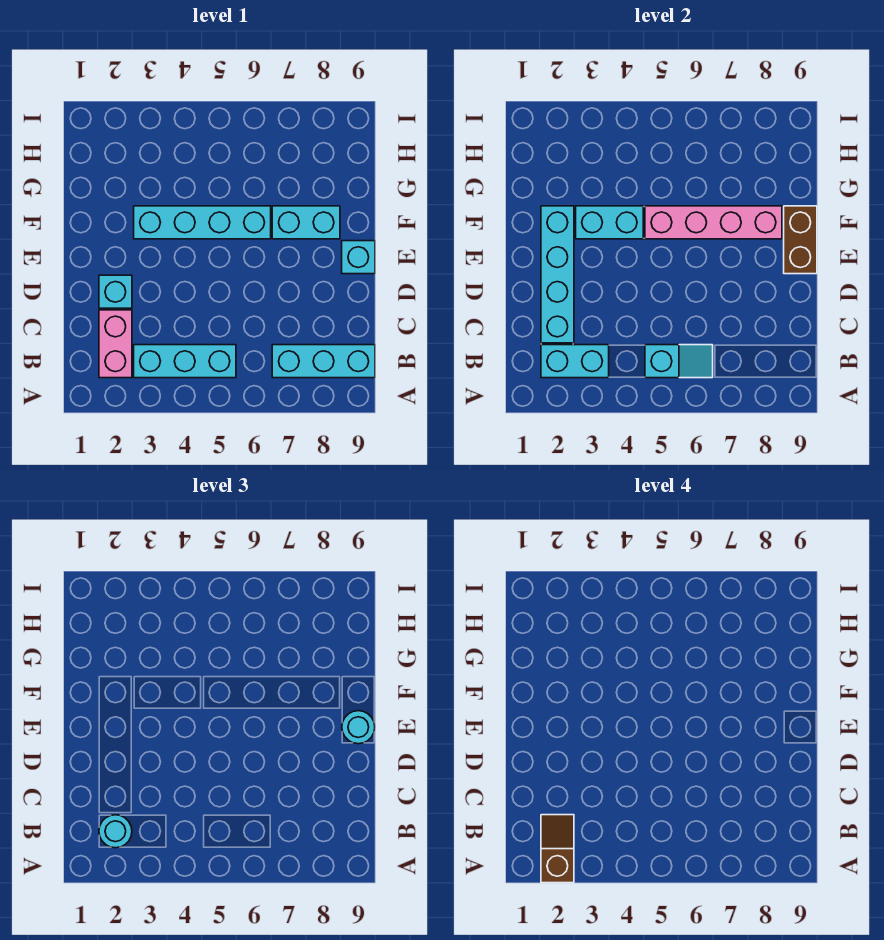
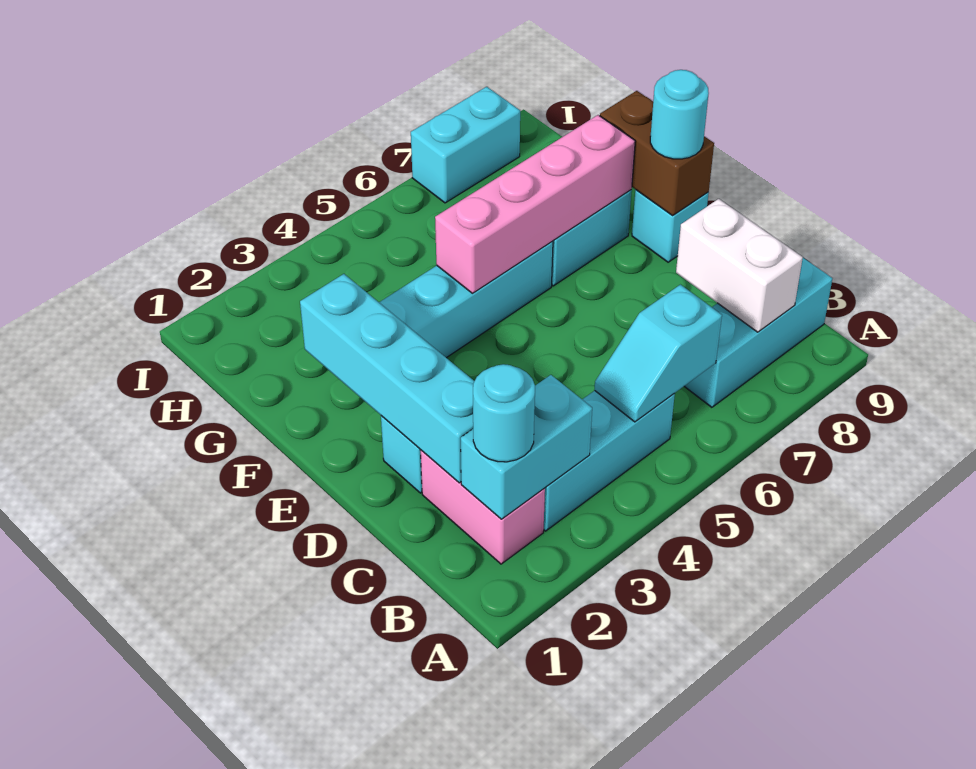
brown 1x2 slope [541,815,574,883] -> none
cyan 1x2 slope [645,345,713,378] -> cyan 1x2 slope turned to [594,285,722,422]
none -> white 1x2 brick [676,199,803,332]
cyan 1x2 brick [576,206,643,239] -> cyan 1x2 brick moved to [411,87,520,203]

